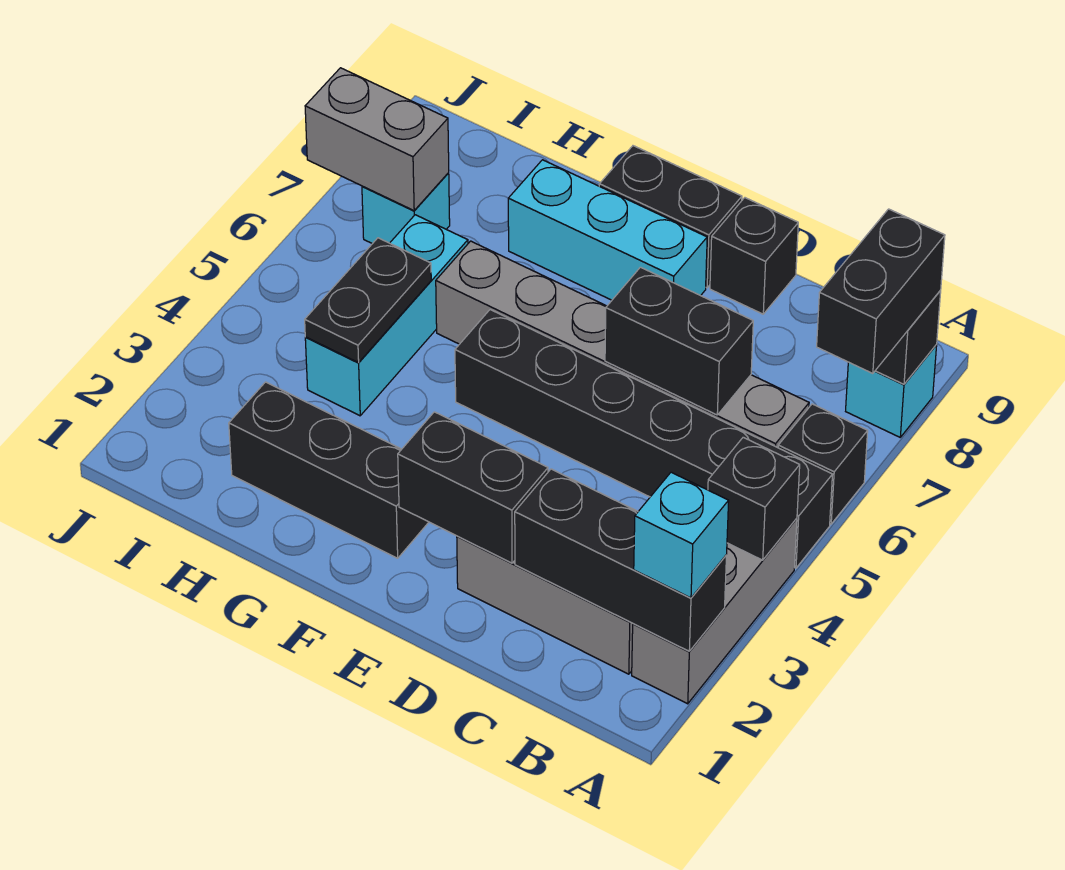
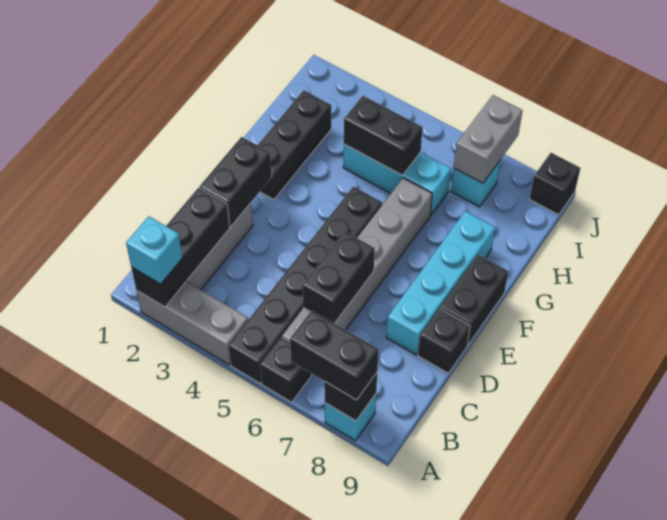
black 1x1 brick [708,437,800,560] -> black 1x1 brick moved to [530,153,580,215]
cyan 1x3 brick [508,160,707,300] -> cyan 1x4 brick [386,211,495,355]
black 1x2 plate [305,238,431,363] -> black 1x2 brick [344,96,423,175]

